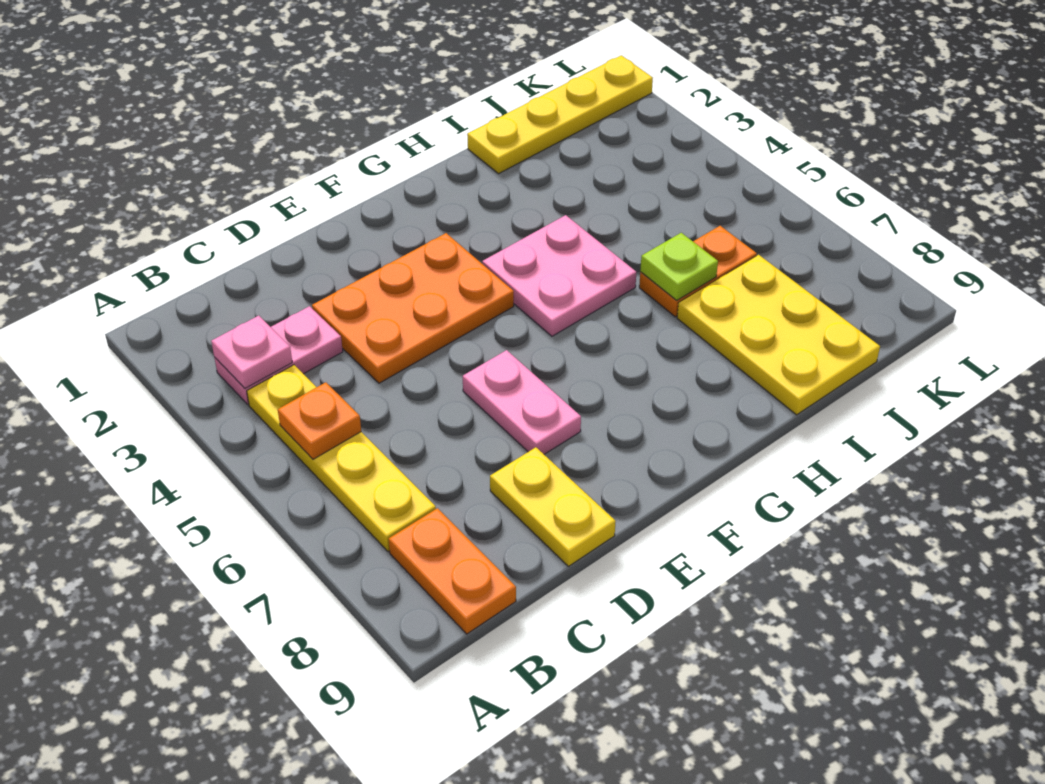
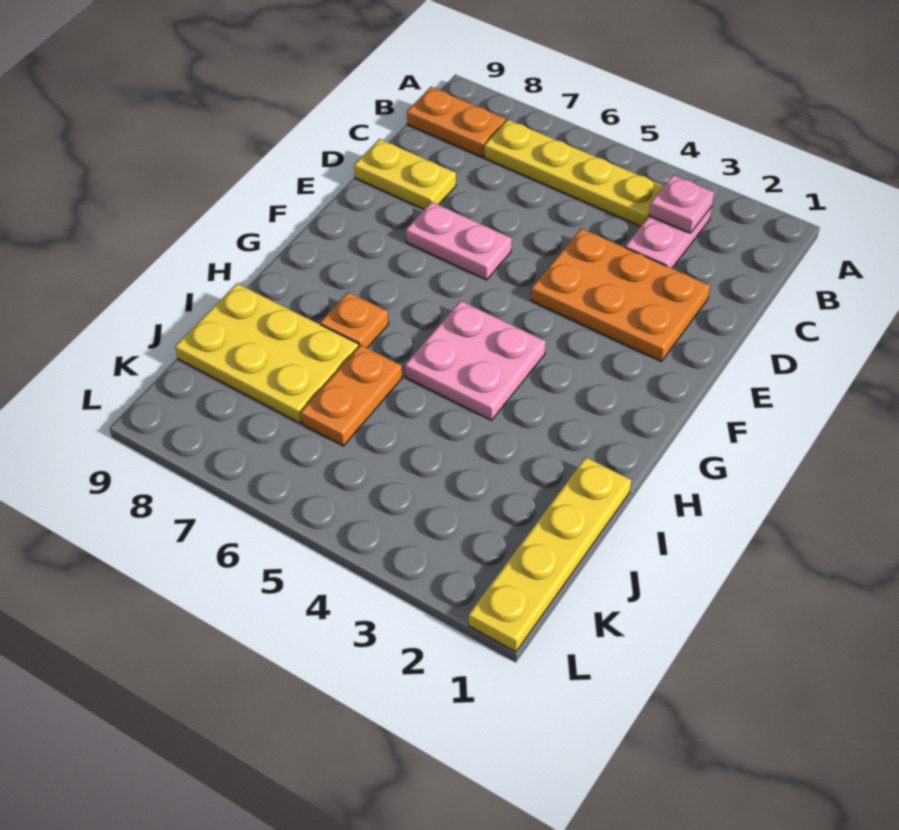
orange 1x1 plate [278,382,361,459] -> orange 1x1 plate moved to [320,292,389,348]
orange 2x3 plate [312,233,514,383] -> orange 2x3 plate turned to [531,228,710,361]
lime 1x1 plate [640,233,718,301] -> none

